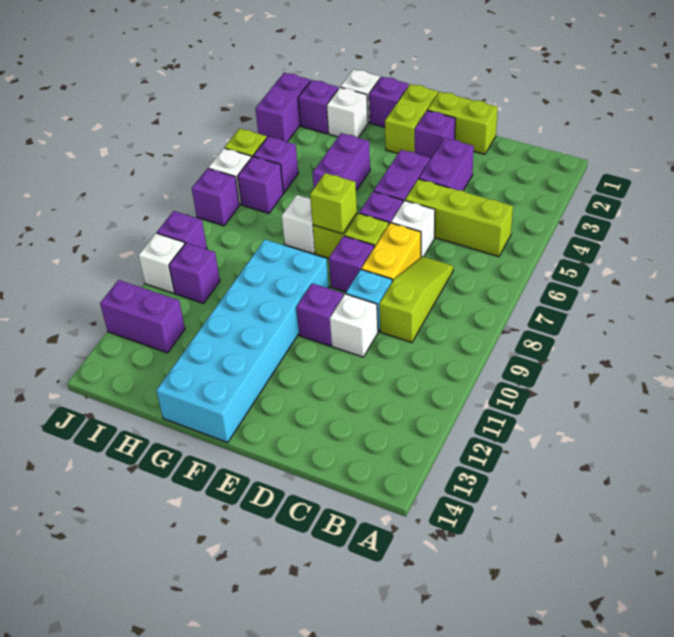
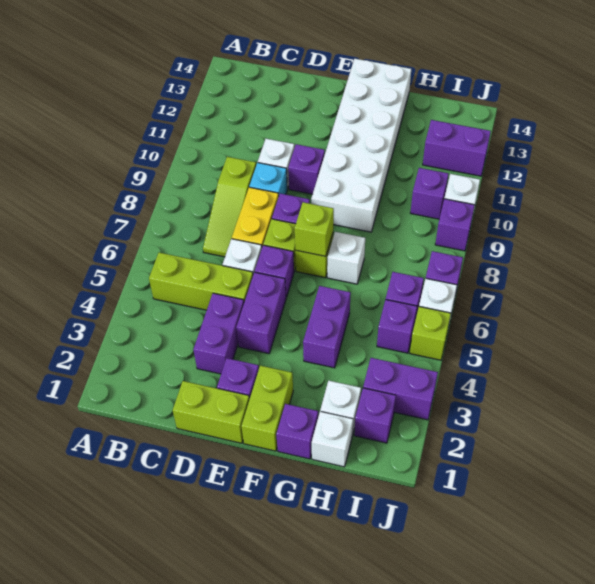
cyan 2x6 brick [156,240,329,442] -> white 2x6 brick [311,59,411,232]
purple 1x2 brick [255,73,310,142] -> purple 1x2 brick turned to [363,358,438,420]

